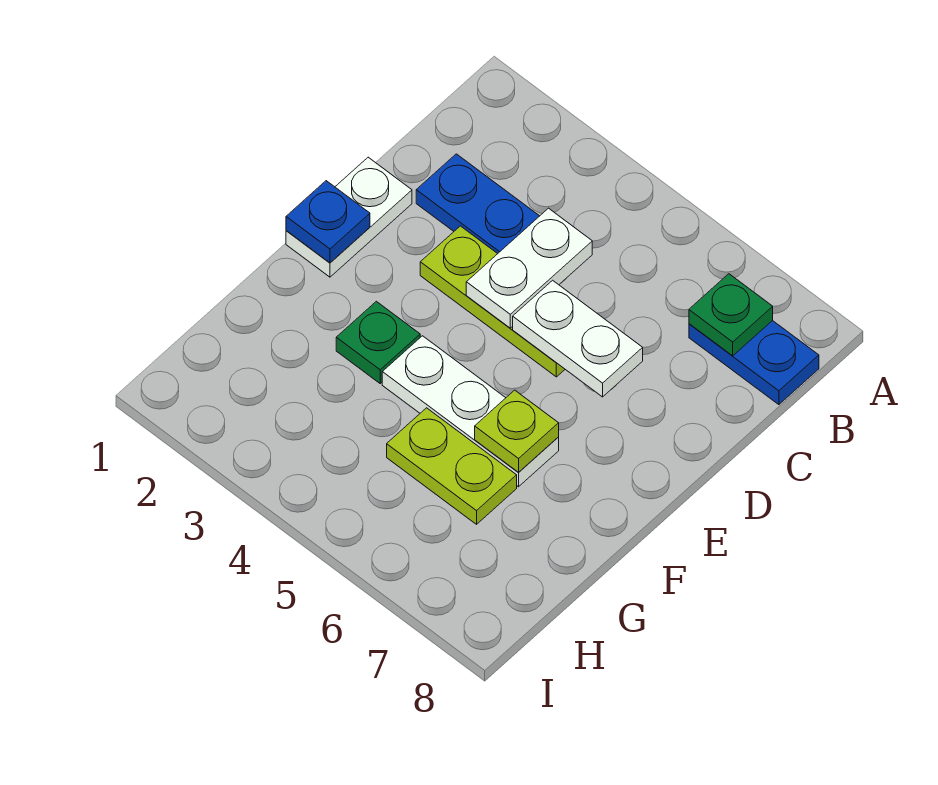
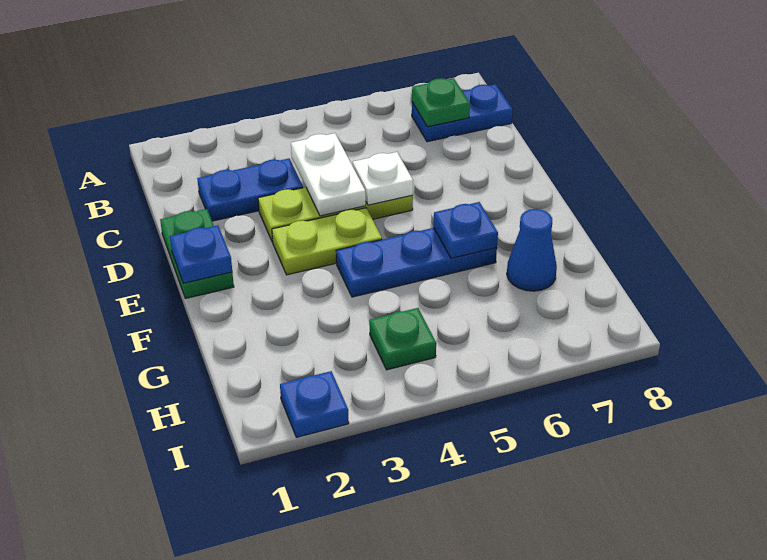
white 1x2 plate [286,157,412,277] -> green 1x2 plate [160,209,234,298]
white 1x2 plate [513,280,643,397] -> white 1x1 plate [353,152,413,205]
green 1x1 plate [336,301,420,383] -> green 1x1 plate moved to [369,308,436,370]
white 1x3 plate [382,336,559,487] -> blue 1x3 plate [336,228,497,297]
lime 1x1 plate [475,390,559,473] -> blue 1x1 plate [433,202,498,258]
lime 1x2 plate [387,408,517,524] -> lime 1x2 plate moved to [272,208,382,275]
none -> blue 1x1 cone [507,209,557,291]
none -> blue 1x1 plate [280,371,349,437]

